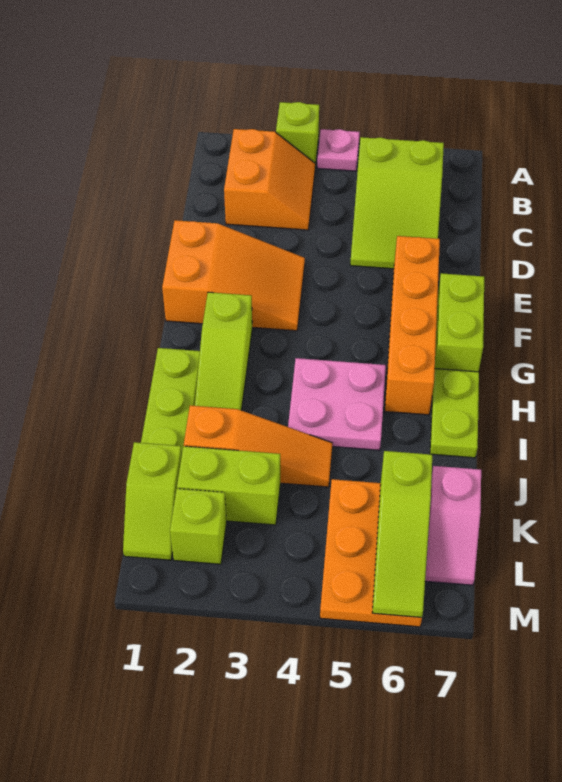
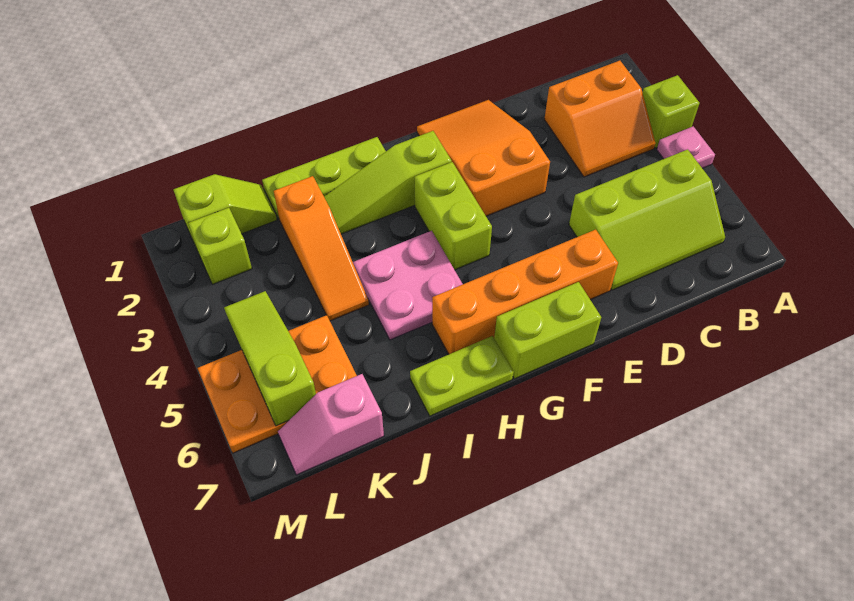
lime 2x3 slope [350,137,444,269] -> lime 2x3 slope turned to [569,149,725,290]
orange 2x3 slope [162,220,305,331] -> orange 2x3 slope turned to [417,100,550,216]
lime 1x2 slope [123,442,182,560] -> lime 1x2 slope turned to [174,174,277,246]
lime 1x2 brick [177,446,280,525] -> lime 1x2 brick moved to [414,162,492,270]
lime 1x3 slope [372,451,432,617] -> lime 1x3 slope turned to [224,291,316,426]

